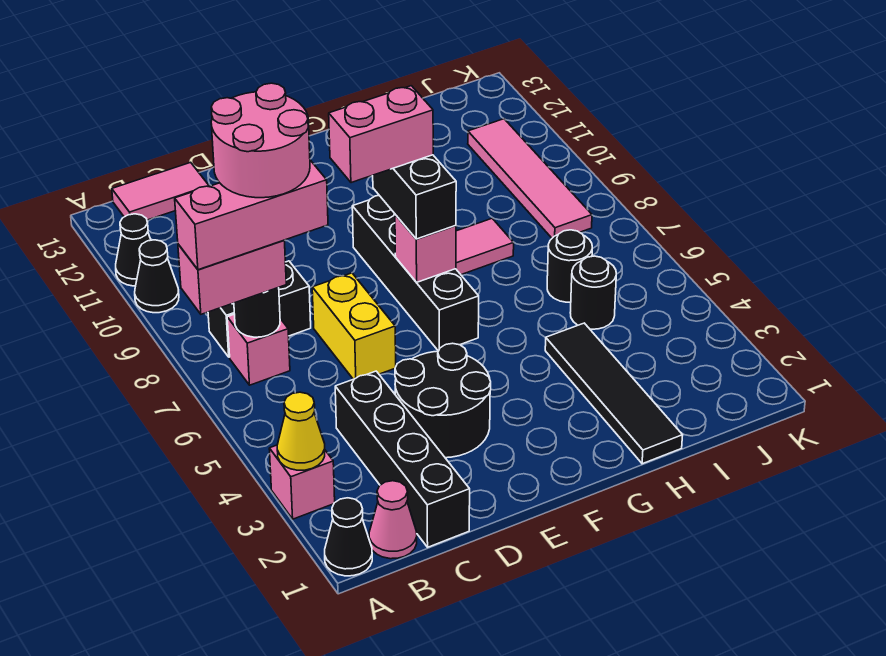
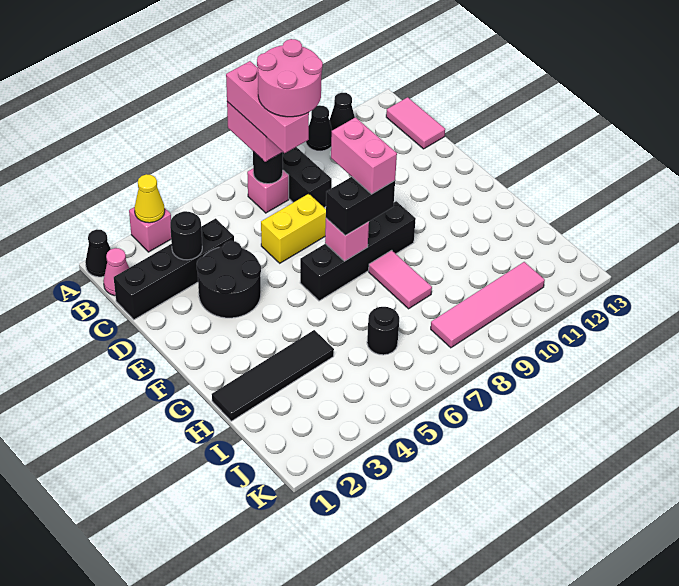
black 1x1 round brick [570,256,616,329] -> black 1x1 round brick moved to [170,211,202,260]

